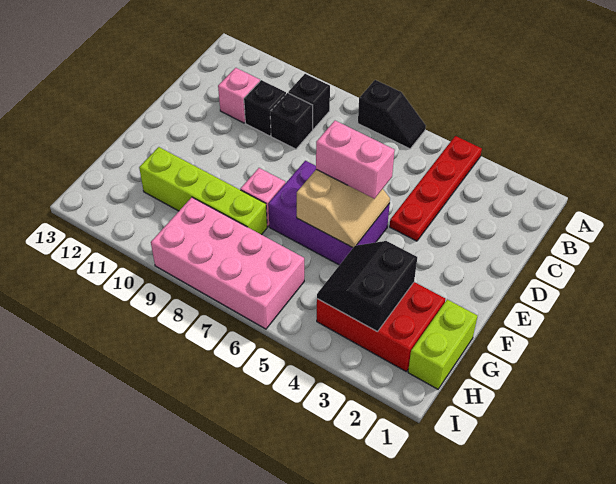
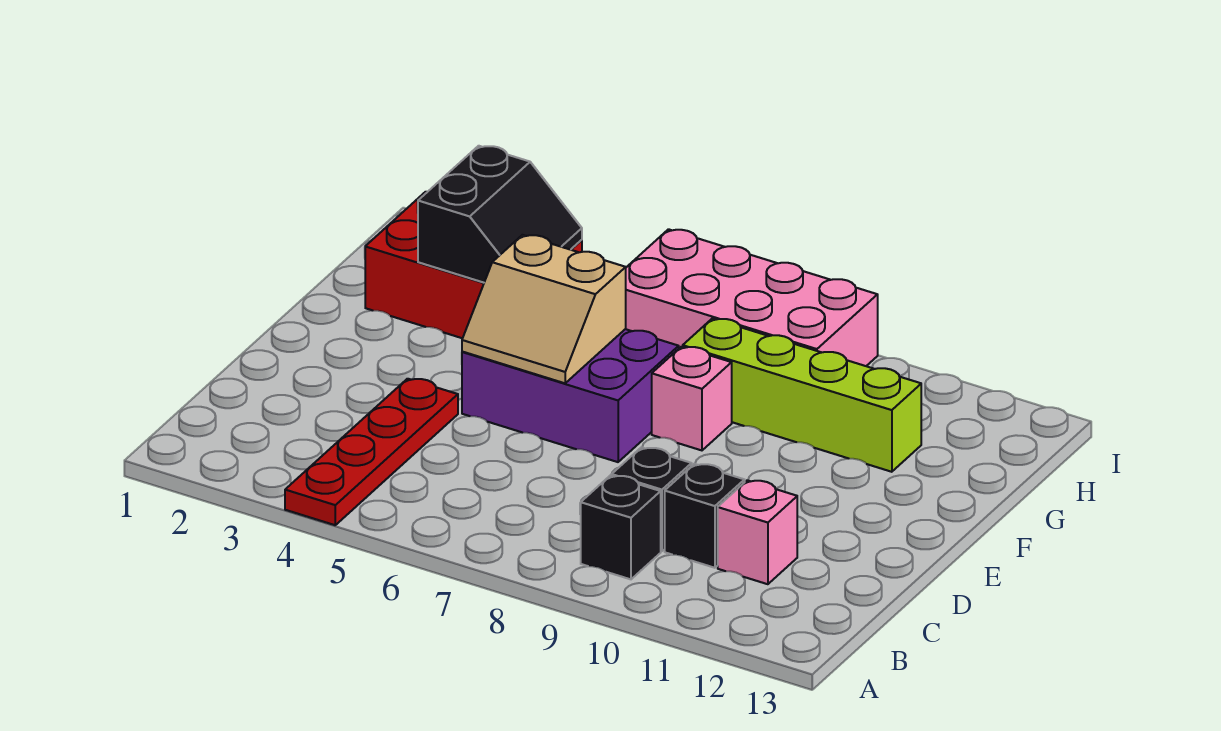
black 1x2 slope [358,80,426,149] -> none
tan 2x2 slope [297,169,390,248] -> tan 2x2 slope turned to [462,235,626,383]
pink 1x2 brick [316,121,395,199] -> none
lime 1x2 brick [408,300,478,389] -> none

